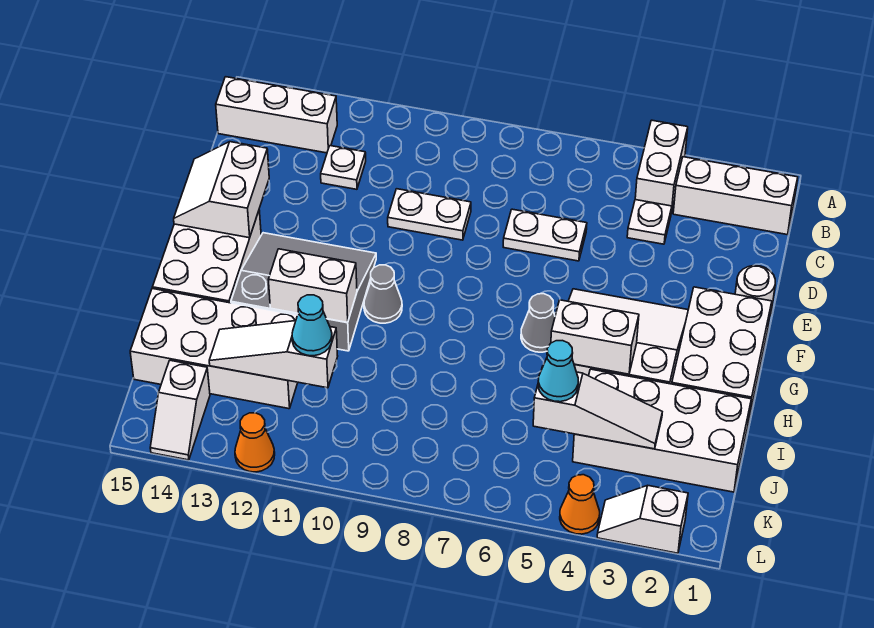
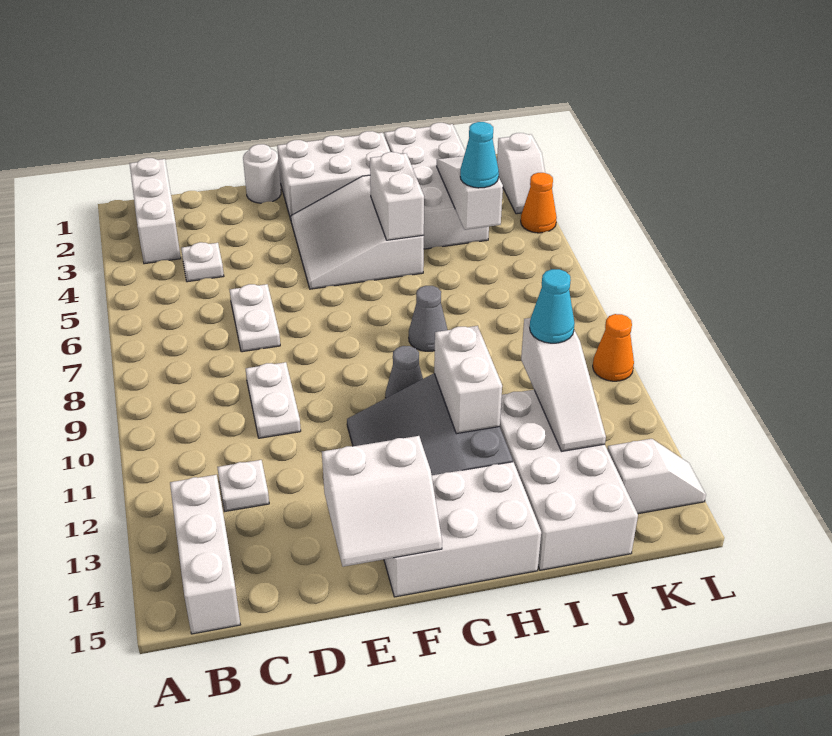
white 1x2 brick [635,120,688,212] -> none
grey 1x1 cone [521,294,555,352] -> grey 1x1 cone moved to [409,286,448,351]
orange 1x1 cone [235,413,275,472] -> orange 1x1 cone moved to [593,314,634,381]

